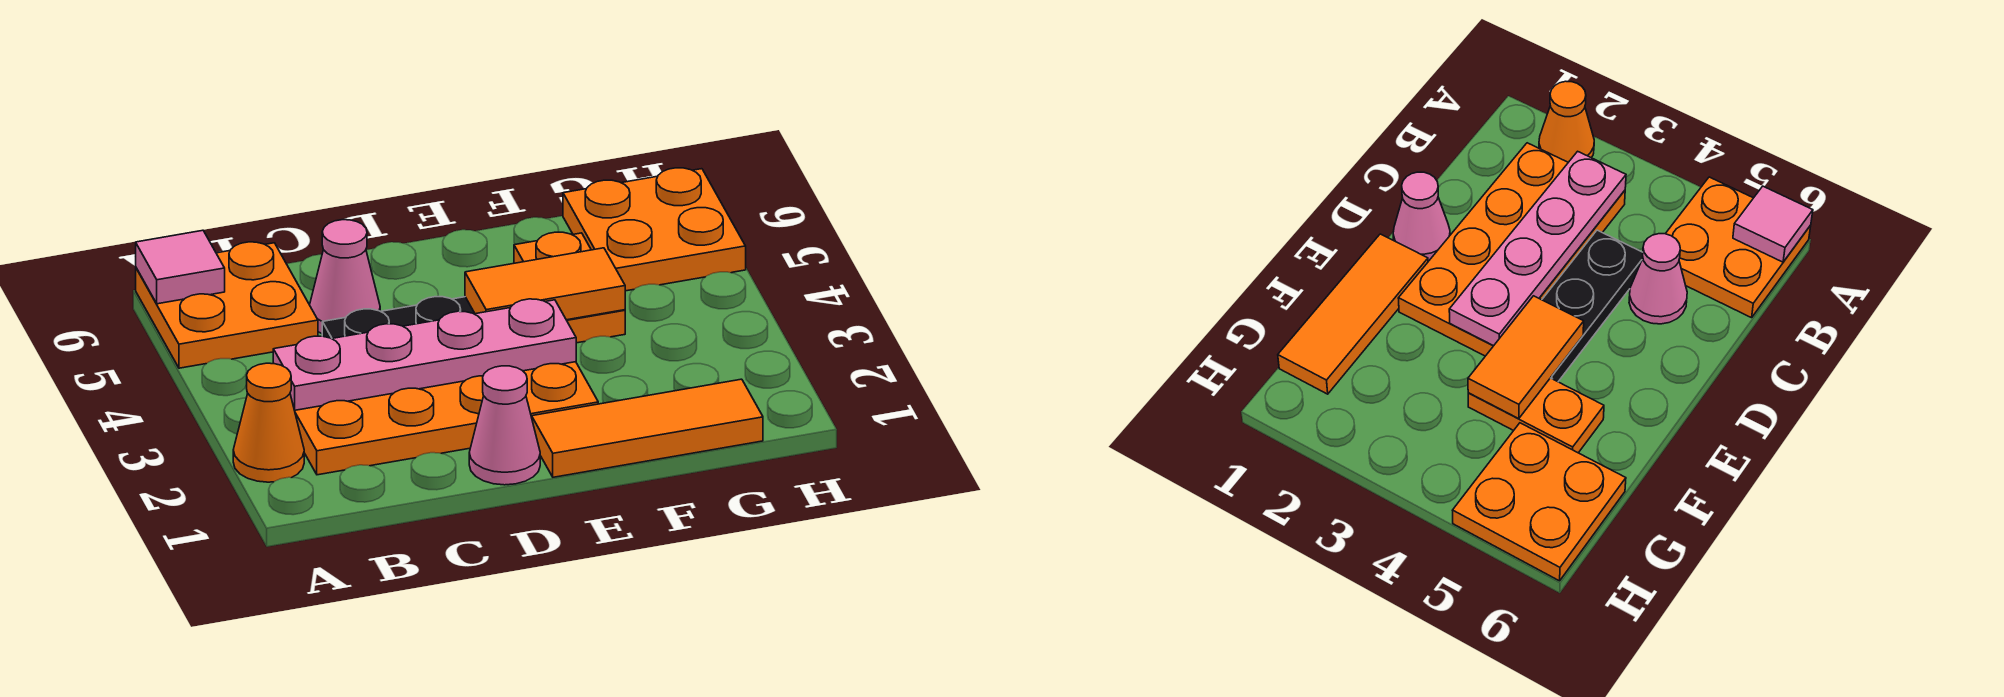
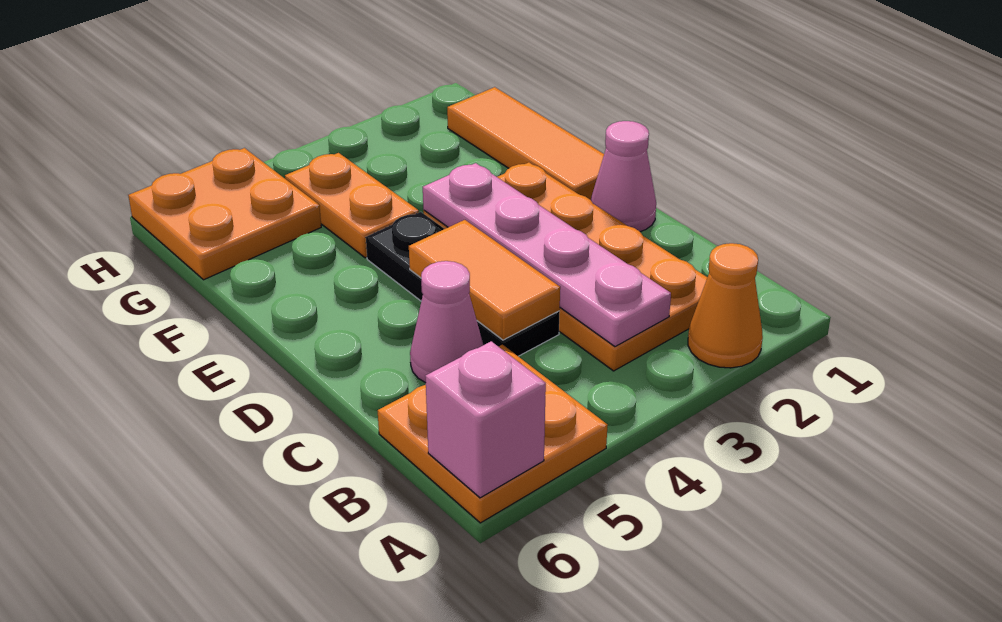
pink 1x1 tile [136,230,225,304] -> pink 1x1 brick [425,341,546,498]
orange 1x2 tile [465,248,625,320] -> orange 1x2 tile moved to [409,220,560,340]
orange 1x2 plate [514,232,625,343] -> orange 1x2 plate turned to [285,153,419,258]

